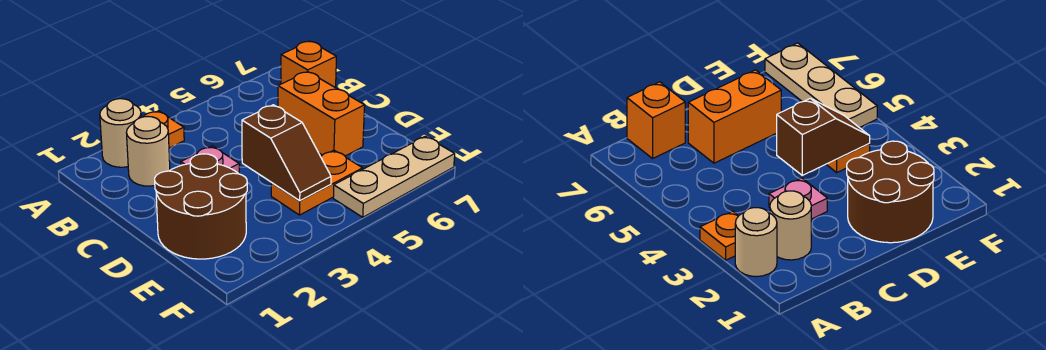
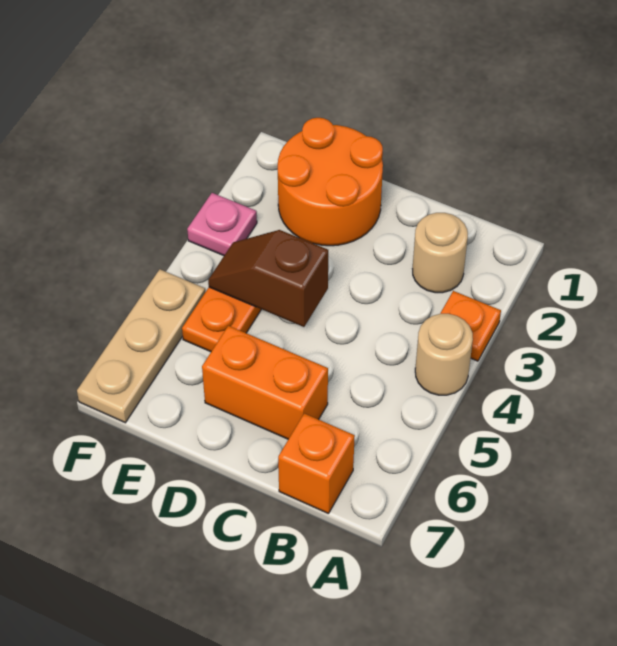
tan 1x1 round brick [100,99,141,167] -> tan 1x1 round brick moved to [415,314,473,395]
pink 1x1 plate [181,146,239,174] -> pink 1x1 plate moved to [187,193,257,256]
brown 2x2 round brick [155,154,247,259] -> orange 2x2 round brick [278,118,383,246]

